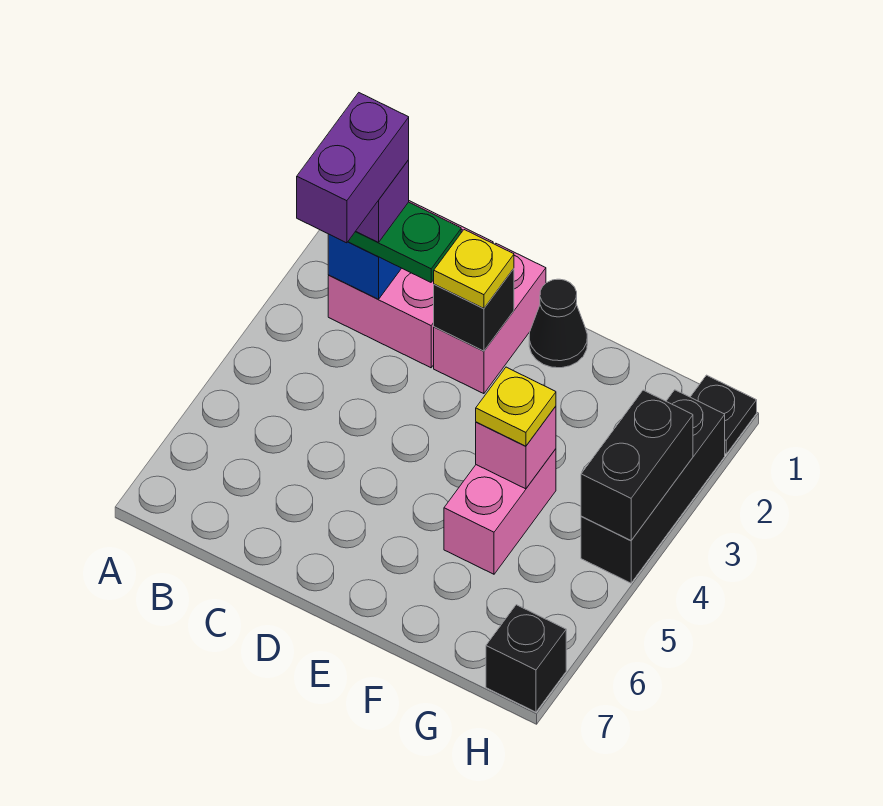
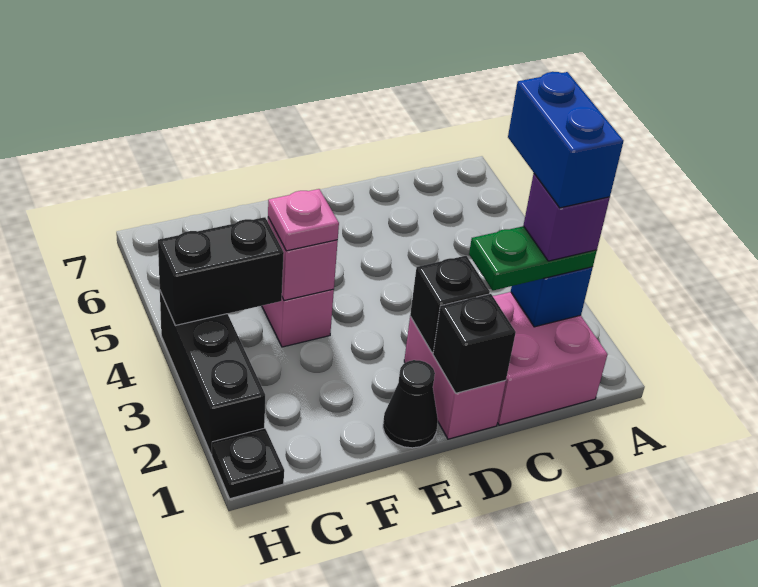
purple 1x2 brick [297,93,409,243] -> blue 1x2 brick [508,72,623,208]
yellow 1x1 plate [434,230,514,308] -> none
yellow 1x1 plate [476,367,556,446] -> pink 1x1 plate [268,189,339,251]
black 1x2 brick [581,390,693,541] -> black 1x2 brick turned to [158,217,284,325]
black 1x1 brick [486,605,566,712] -> black 1x1 brick moved to [433,294,516,393]

